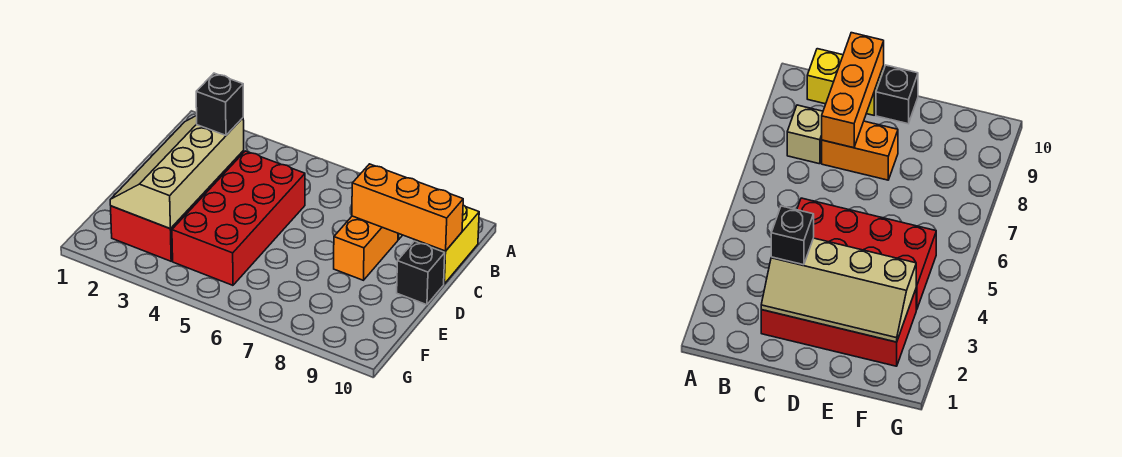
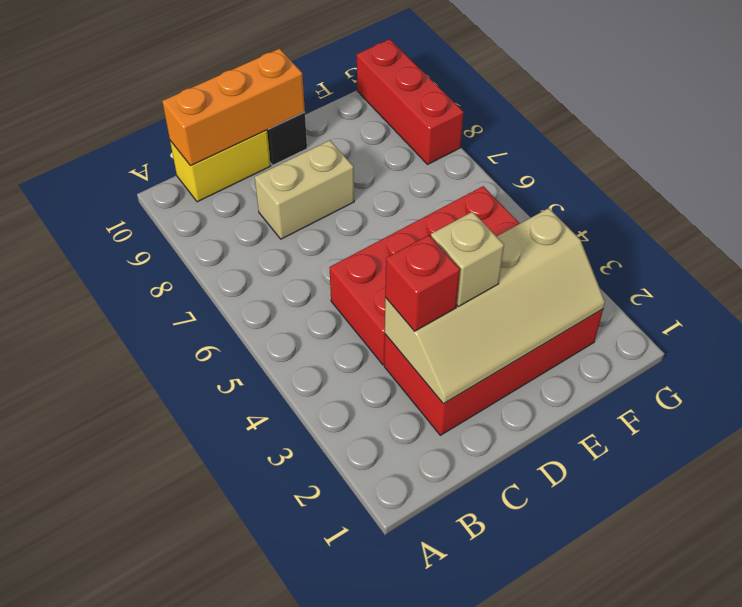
tan 1x1 brick [787,105,823,164] -> tan 1x1 brick moved to [431,212,504,306]
black 1x1 brick [196,73,243,135] -> red 1x1 brick [385,235,460,331]
orange 1x2 brick [334,216,398,280] -> tan 1x2 brick [255,140,354,239]
orange 1x3 brick [352,164,463,251] -> orange 1x3 brick turned to [162,49,305,166]
none -> red 1x3 brick [357,39,464,164]

